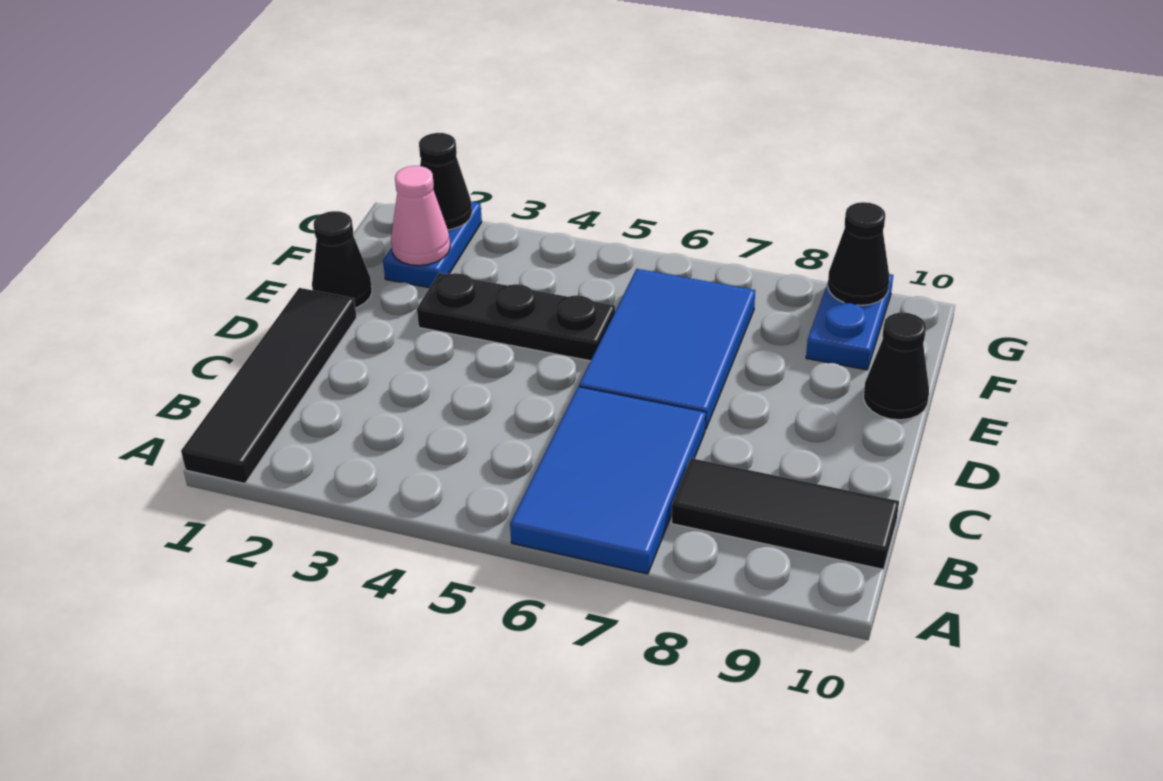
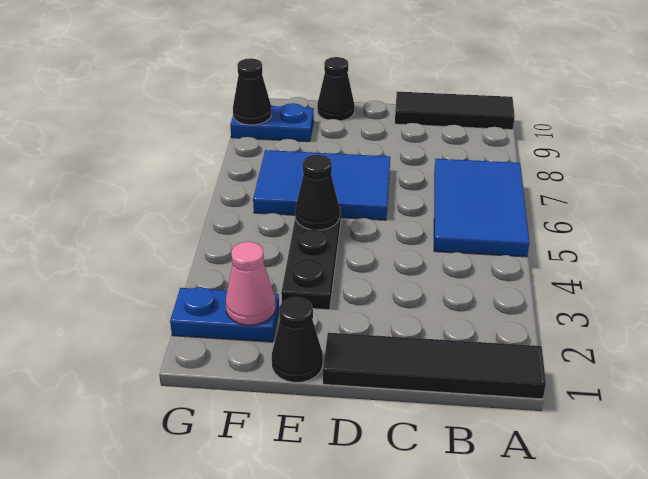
blue 2x3 tile [510,387,706,574] -> blue 2x3 tile turned to [434,159,529,257]
black 1x3 tile [672,458,899,569] -> black 1x3 tile turned to [395,92,515,130]
black 1x1 cone [419,133,472,230] -> black 1x1 cone moved to [295,155,340,230]

